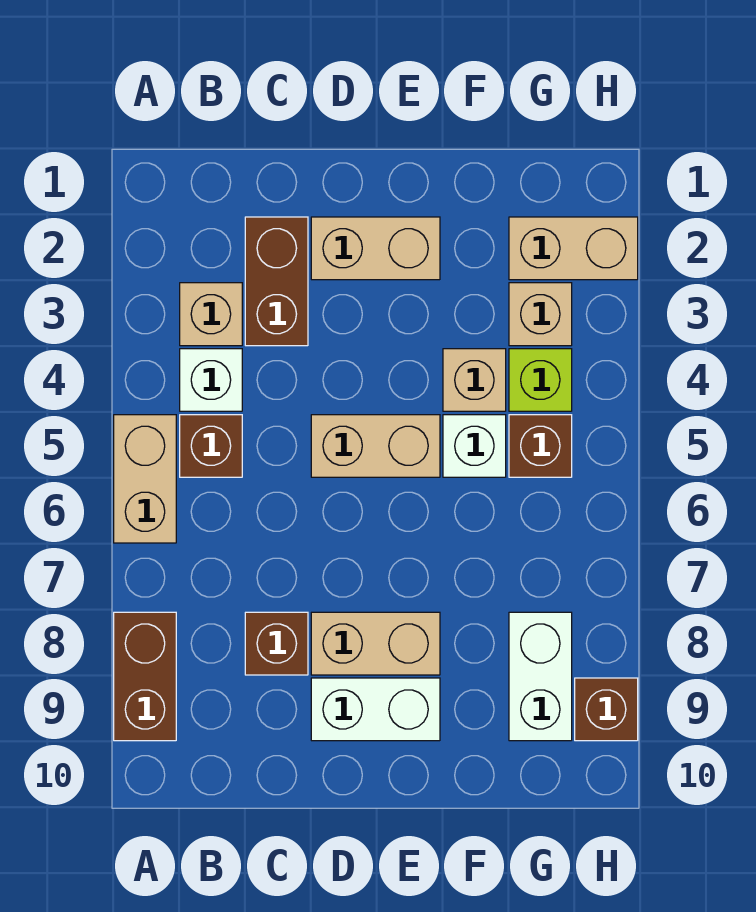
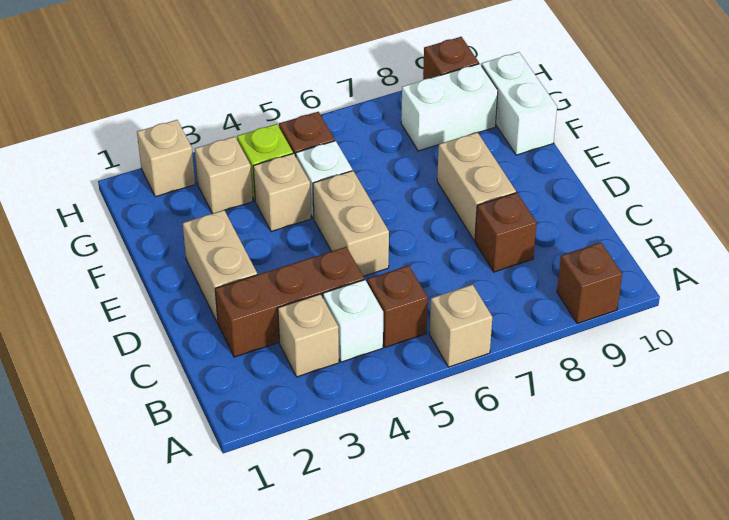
tan 1x2 brick [114,415,176,543] -> tan 1x1 brick [430,285,492,367]
brown 1x2 brick [114,612,176,741] -> brown 1x1 brick [557,242,622,323]
brown 1x2 brick [245,217,308,346] -> brown 1x3 brick [215,247,364,357]
white 1x2 brick [311,678,440,741] -> white 1x2 brick moved to [482,52,557,155]
tan 1x2 brick [509,217,638,280] -> tan 1x1 brick [137,120,195,197]

